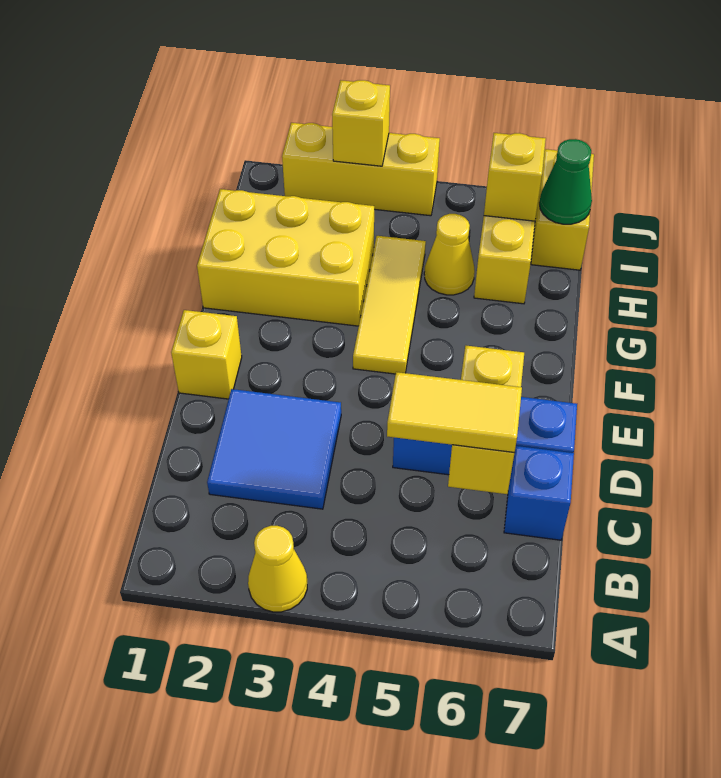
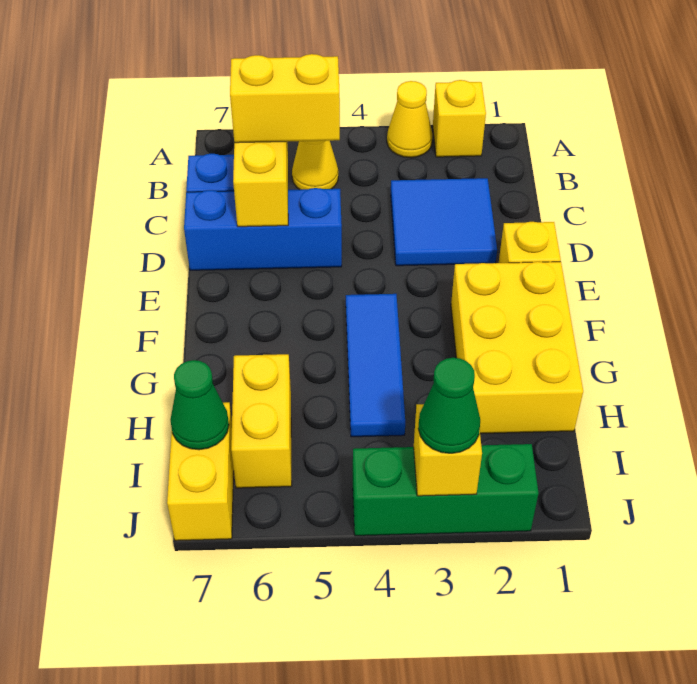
yellow 1x2 tile [387,372,522,453] -> yellow 1x2 brick [230,54,340,143]
yellow 1x3 tile [353,236,426,374] -> blue 1x3 tile [346,294,405,437]
yellow 2x3 brick [197,189,374,326] -> yellow 2x3 brick turned to [451,262,583,434]
yellow 1x1 cone [424,214,475,295] -> yellow 1x1 cone moved to [292,141,338,190]
yellow 1x1 brick [484,133,546,221] -> yellow 1x1 brick moved to [433,80,486,157]
yellow 1x3 brick [282,123,440,216] -> green 1x3 brick [353,444,538,536]
none -> green 1x1 cone [418,358,480,453]

